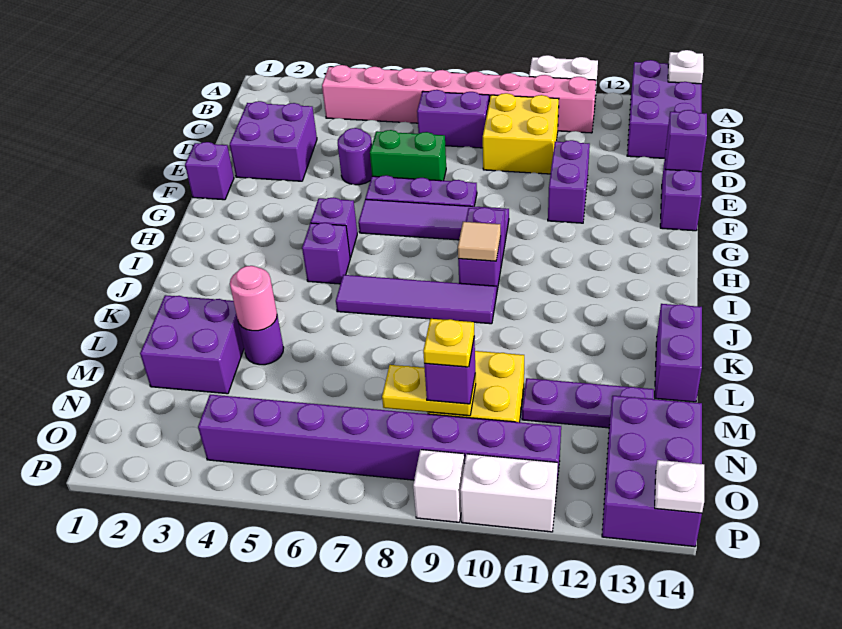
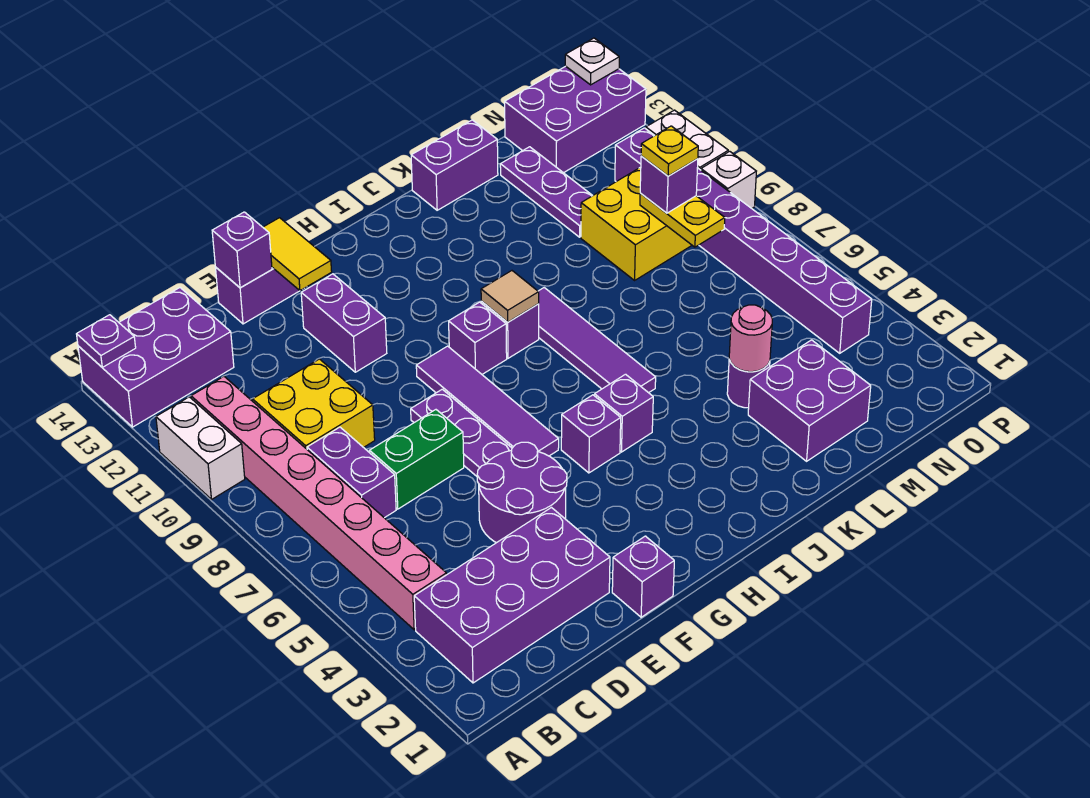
white 1x1 plate [668,50,703,84] -> purple 1x1 plate [77,315,136,367]
purple 2x2 brick [230,101,317,181] -> purple 2x4 brick [414,508,610,683]
purple 1x1 round brick [338,128,372,185] -> purple 2x2 round brick [477,442,567,543]
green 1x2 brick [370,130,446,181] -> green 1x2 brick turned to [370,410,464,509]
purple 1x2 brick [548,140,590,223] -> purple 1x2 brick turned to [301,274,387,372]
none -> yellow 1x2 tile [263,218,332,291]

